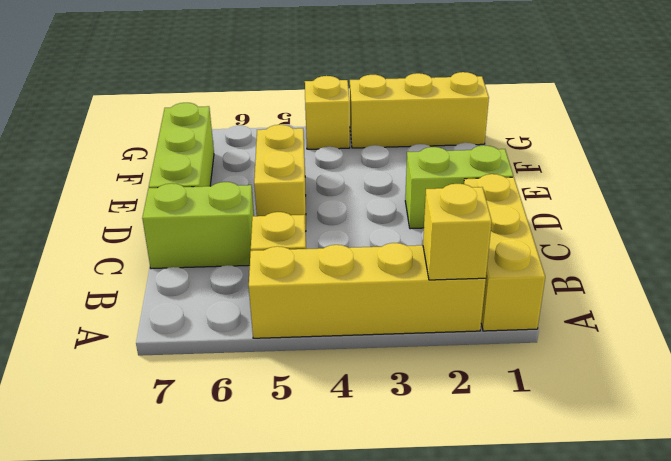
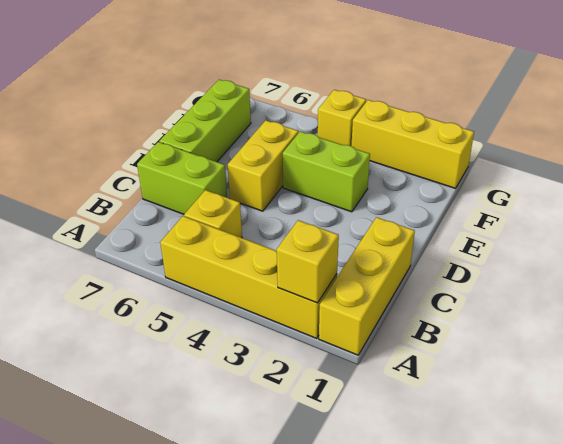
lime 1x2 brick [405,145,514,229] -> lime 1x2 brick moved to [283,131,370,212]

